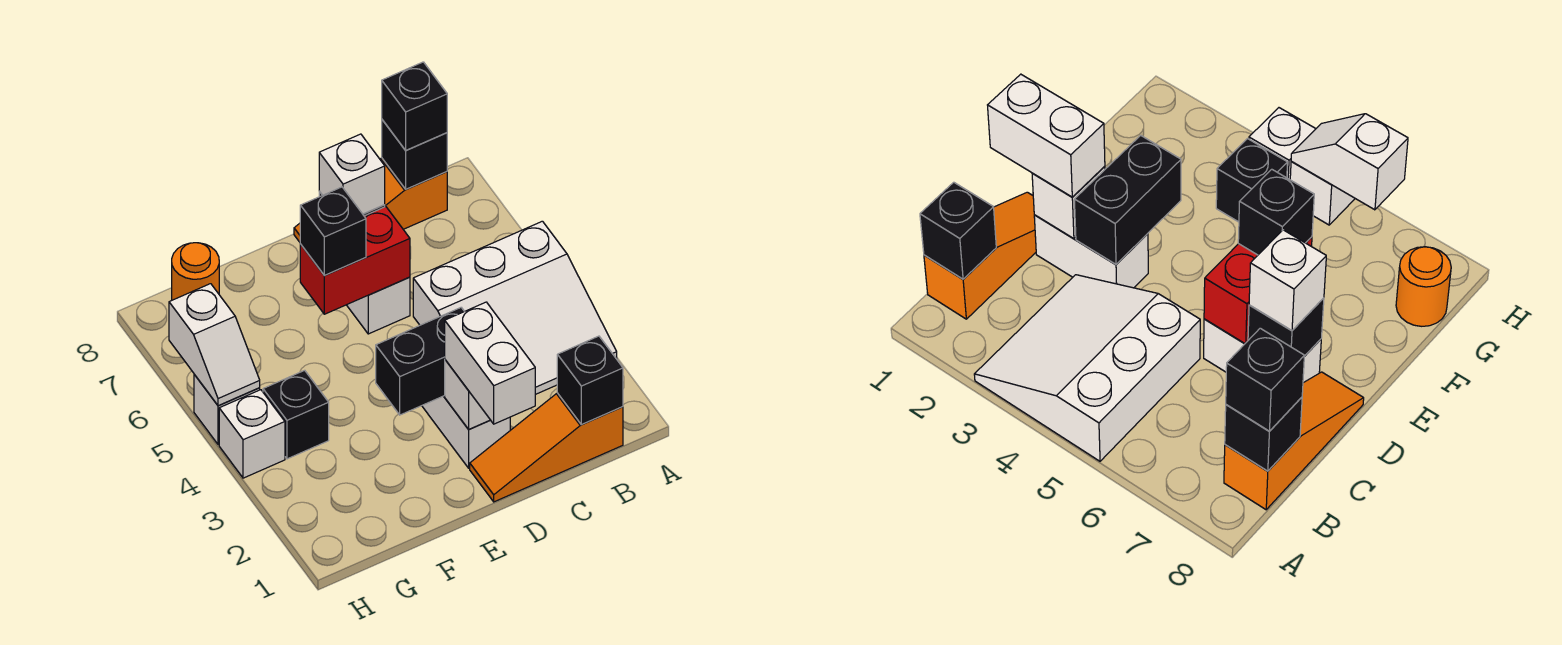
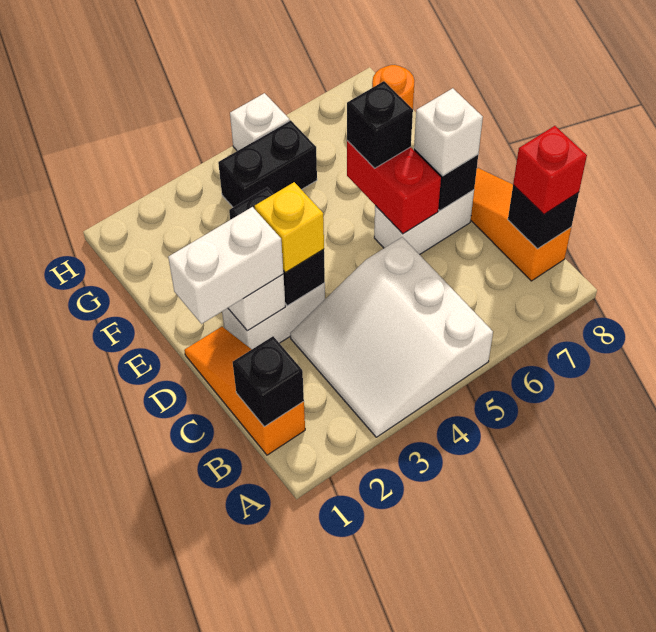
black 1x1 brick [382,62,447,150] -> red 1x1 brick [513,126,587,214]
none -> yellow 1x1 brick [255,182,324,273]
black 1x1 brick [263,370,329,459] -> black 1x2 brick [218,120,317,207]
white 1x1 brick [219,390,285,478] -> none
white 1x2 slope [169,284,260,406] -> none

